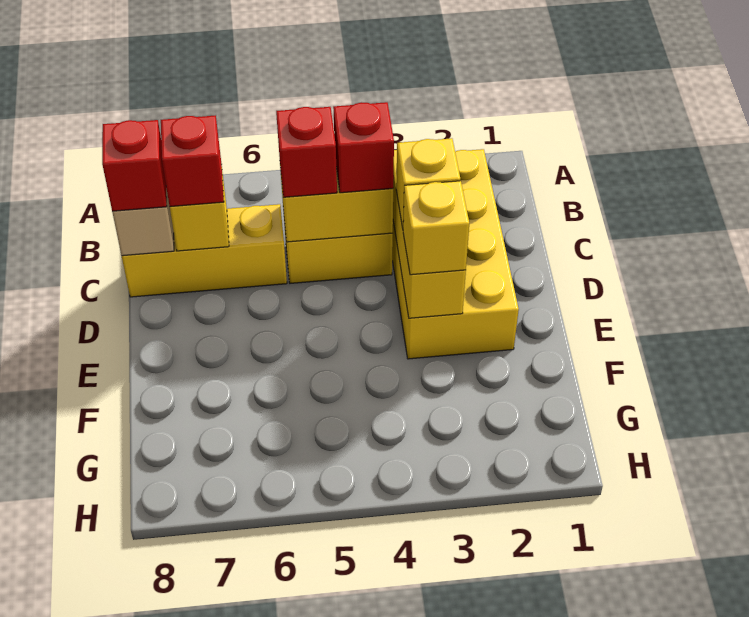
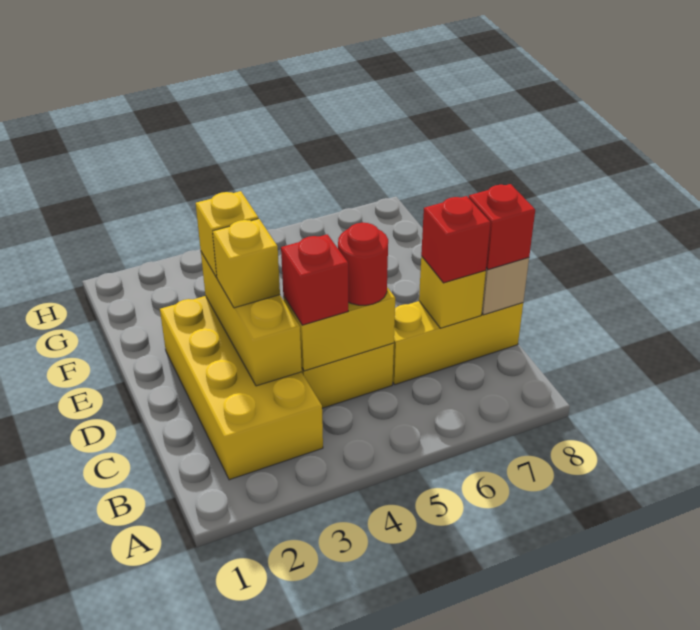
red 1x1 brick [276,107,337,197] -> red 1x1 round brick [338,223,388,305]

